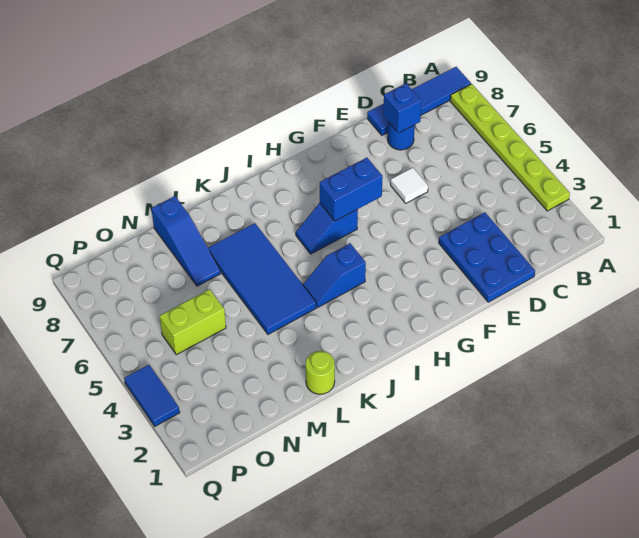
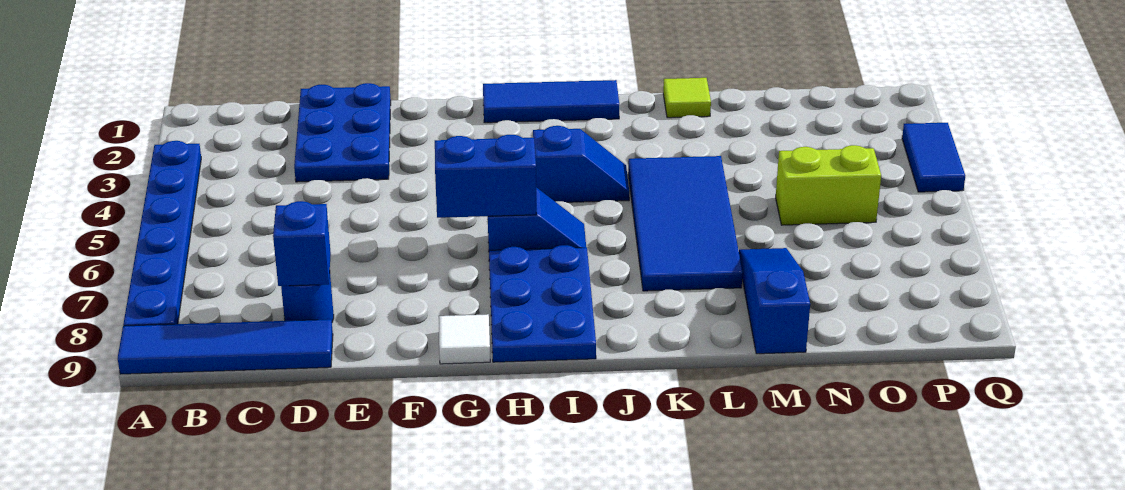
lime 1x6 plate [450,84,570,211] -> blue 1x6 plate [123,141,201,326]
white 1x1 tile [391,168,428,203] -> white 1x1 tile moved to [439,314,490,364]
none -> blue 1x3 tile [483,80,619,123]
none -> blue 2x3 plate [489,245,596,362]
lime 1x1 round brick [306,351,335,394] -> lime 1x1 tile [663,78,711,118]

